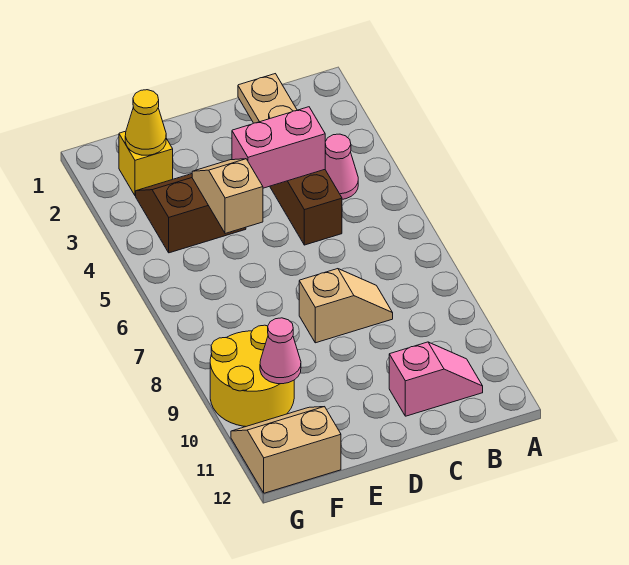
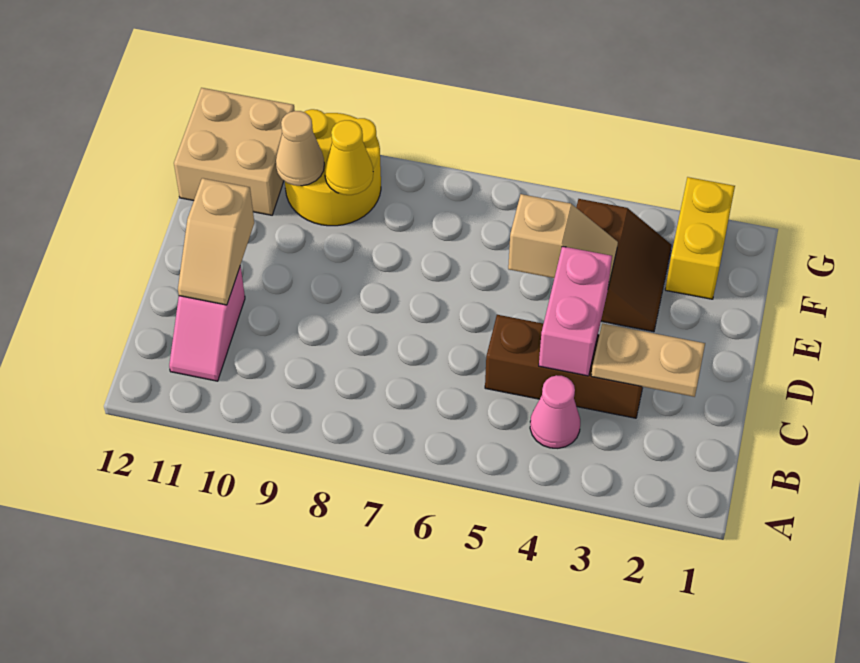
tan 1x2 slope [299,269,393,343] -> tan 1x2 slope moved to [178,178,254,305]
yellow 1x1 brick [119,131,173,196] -> yellow 1x2 brick [665,177,735,299]
yellow 1x1 cone [125,90,166,155] -> yellow 1x1 cone moved to [325,120,373,195]
pink 1x1 cone [260,318,301,384] -> tan 1x1 cone [276,111,324,186]
tan 2x2 slope [231,407,341,493] -> tan 2x2 brick [174,88,295,215]

